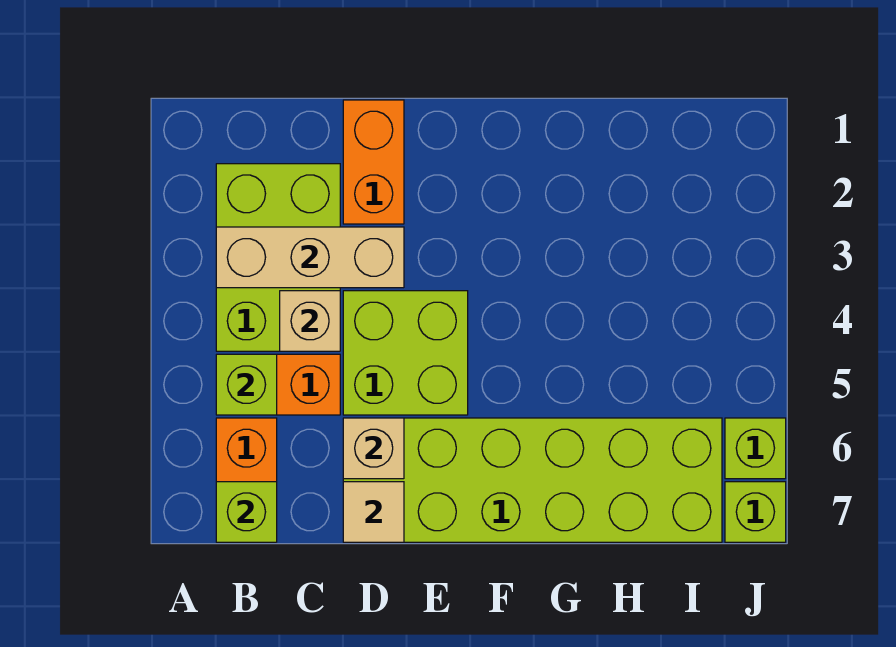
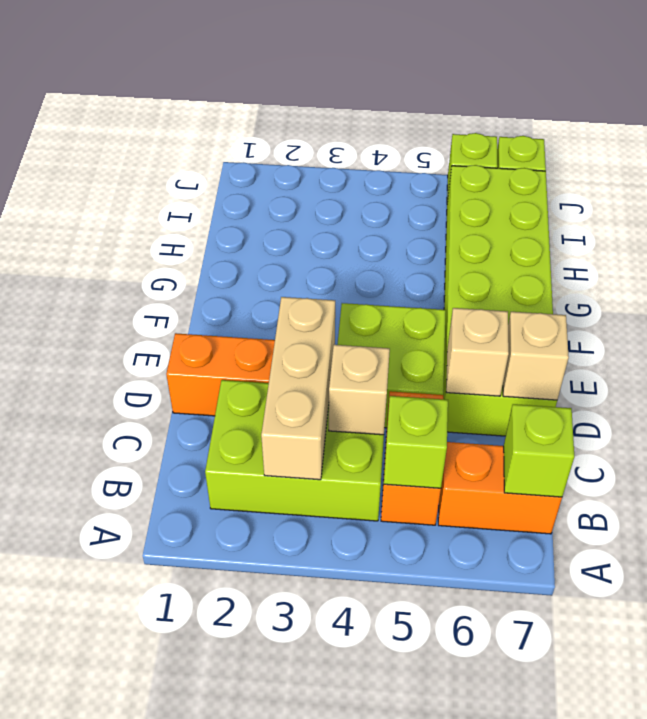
tan 1x1 tile [343,482,404,542] -> tan 1x1 brick [503,312,569,400]

